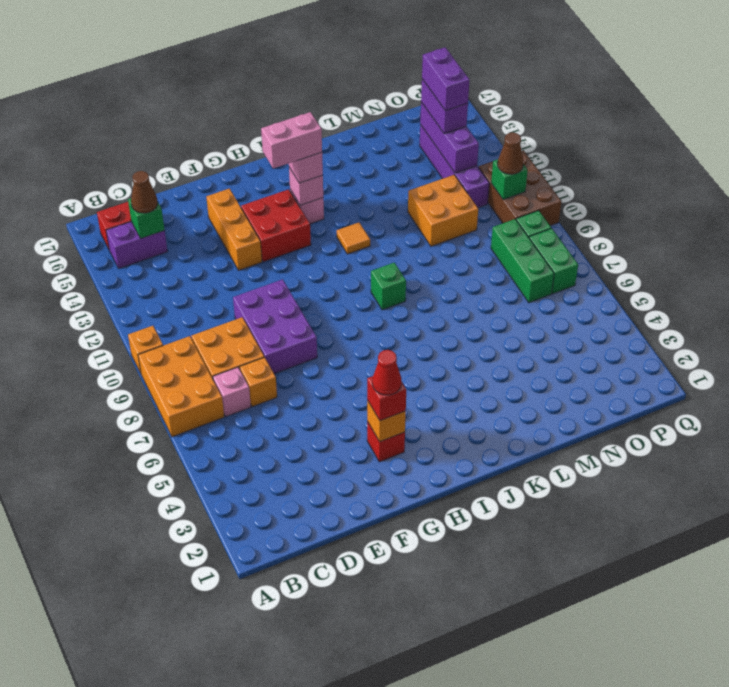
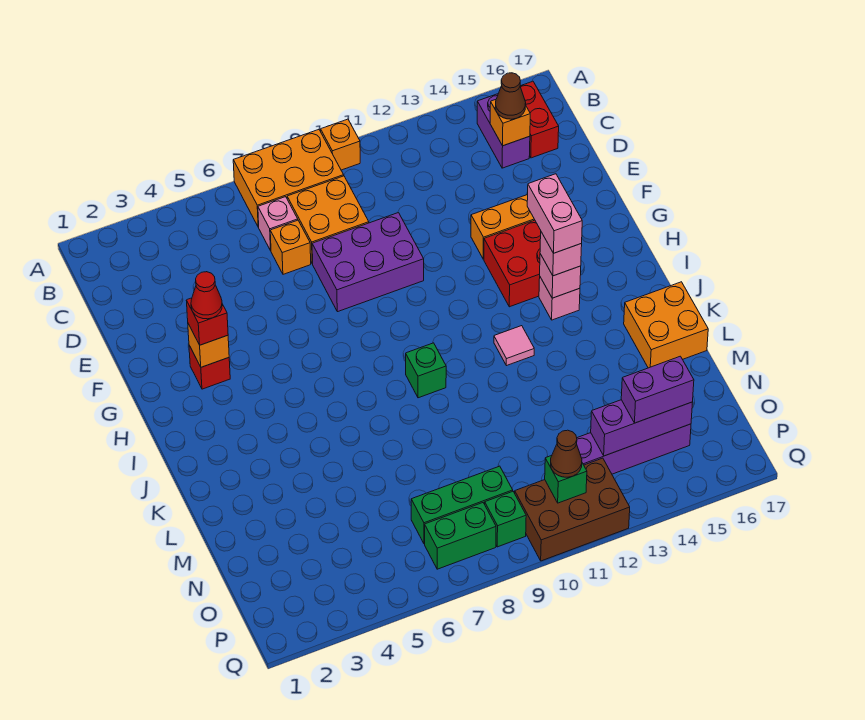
green 1x1 brick [128,198,164,238] -> orange 1x1 brick [490,100,530,146]
orange 1x1 tile [337,223,370,254] -> pink 1x1 tile [494,326,534,366]
orange 2x2 brick [408,175,478,246] -> orange 2x2 brick moved to [624,282,708,368]
purple 1x2 brick [422,47,470,111] -> none

